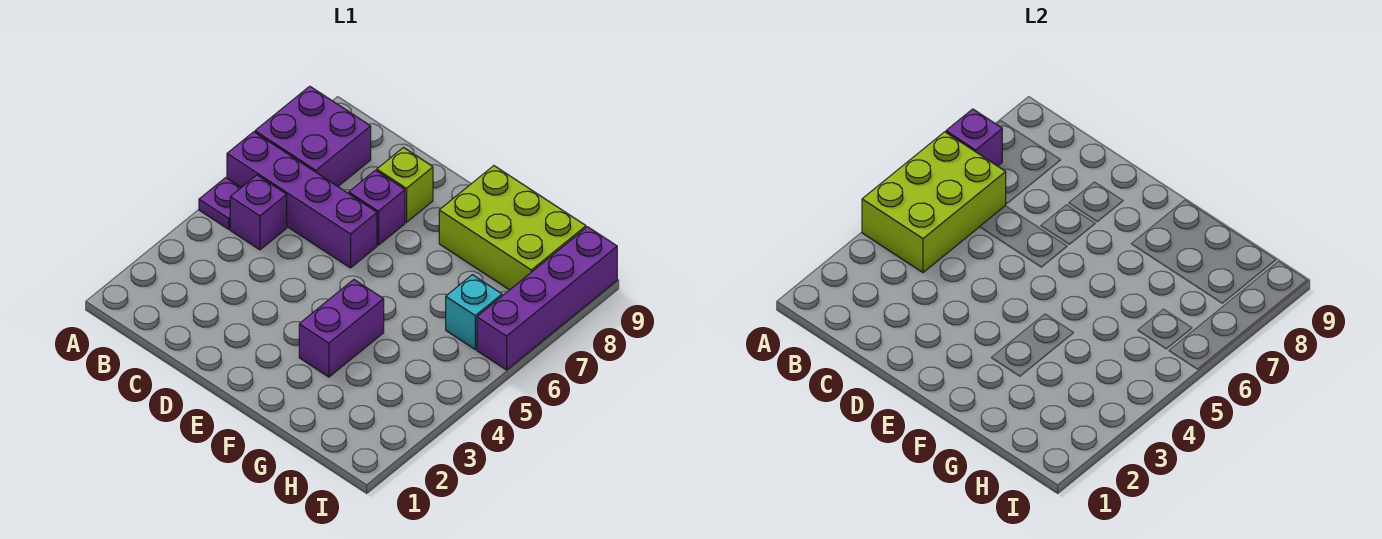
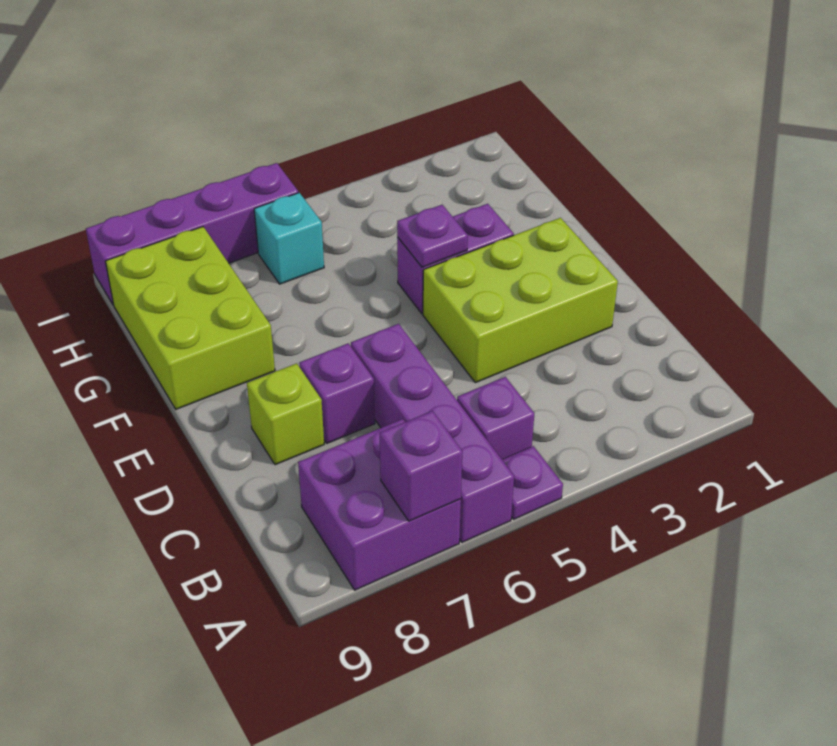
lime 2x3 brick [862,132,1006,272] -> lime 2x3 brick moved to [423,218,618,383]
none -> purple 1x1 plate [397,205,468,267]

